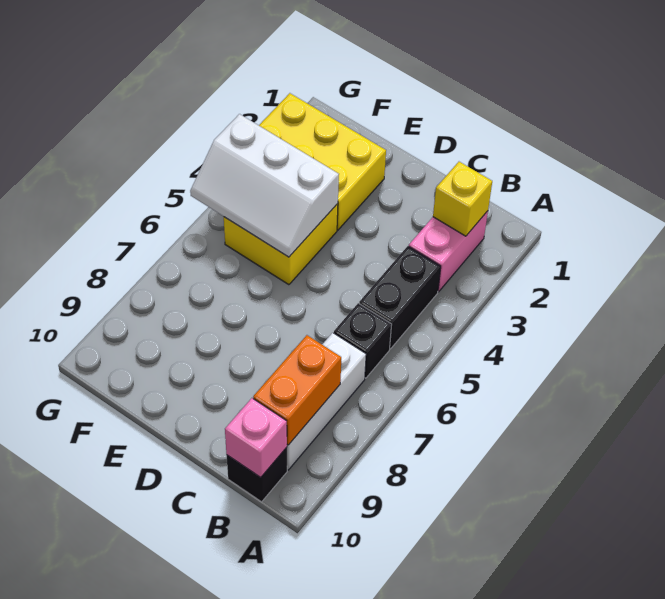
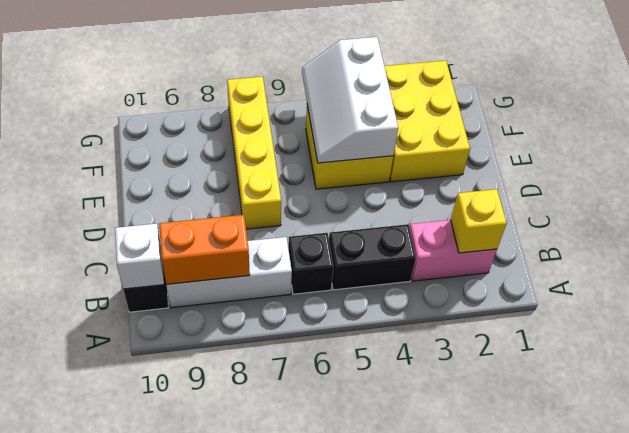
pink 1x1 brick [225,398,287,477] -> white 1x1 brick [115,224,164,289]
none -> yellow 1x4 brick [227,77,281,229]

